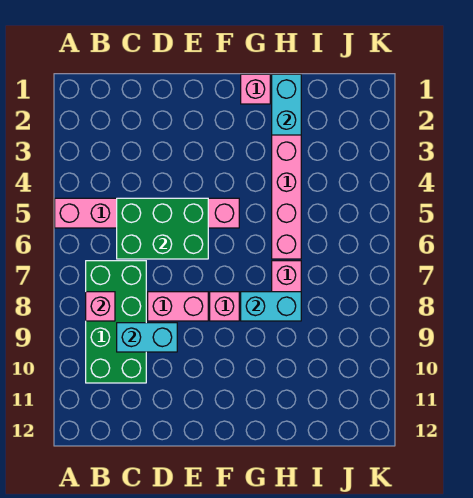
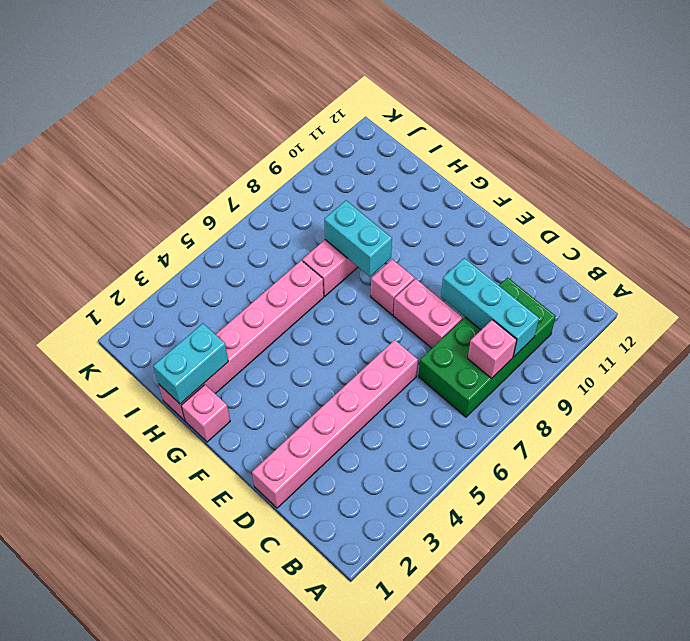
pink 1x6 brick [55,198,239,228] -> pink 1x6 brick turned to [252,340,418,508]
green 2x3 brick [117,198,208,259] -> none
cyan 1x2 brick [117,323,177,352] -> cyan 1x3 brick [441,258,539,357]

